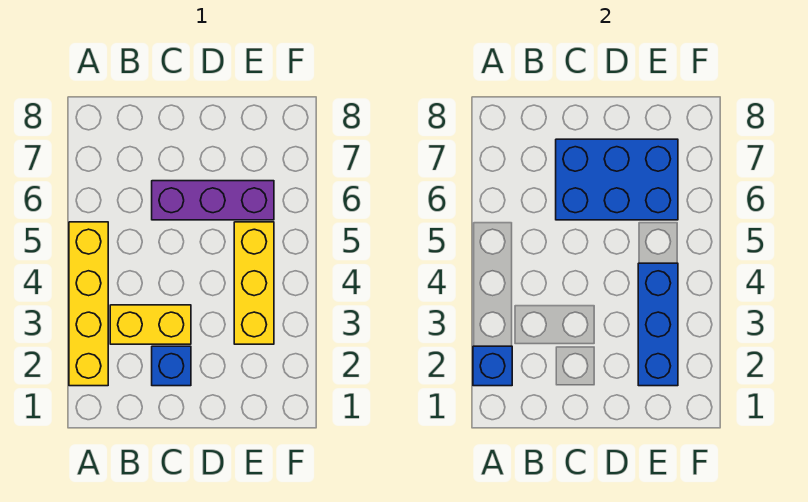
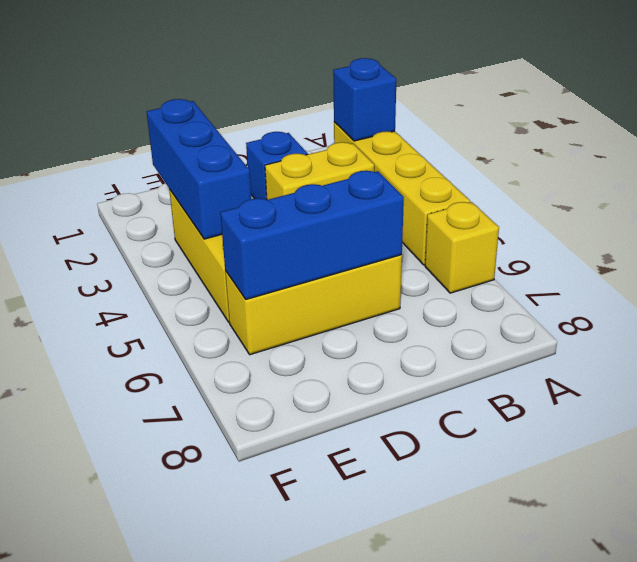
none -> yellow 1x1 brick [425,202,499,293]
purple 1x3 brick [152,181,274,220] -> yellow 1x3 brick [225,255,402,355]
blue 2x3 brick [556,139,678,220] -> blue 1x3 brick [220,171,404,299]

